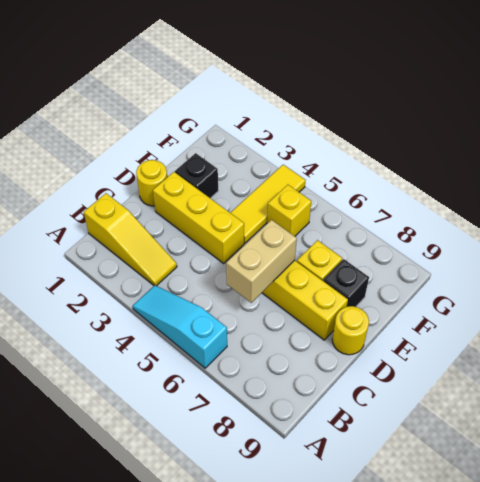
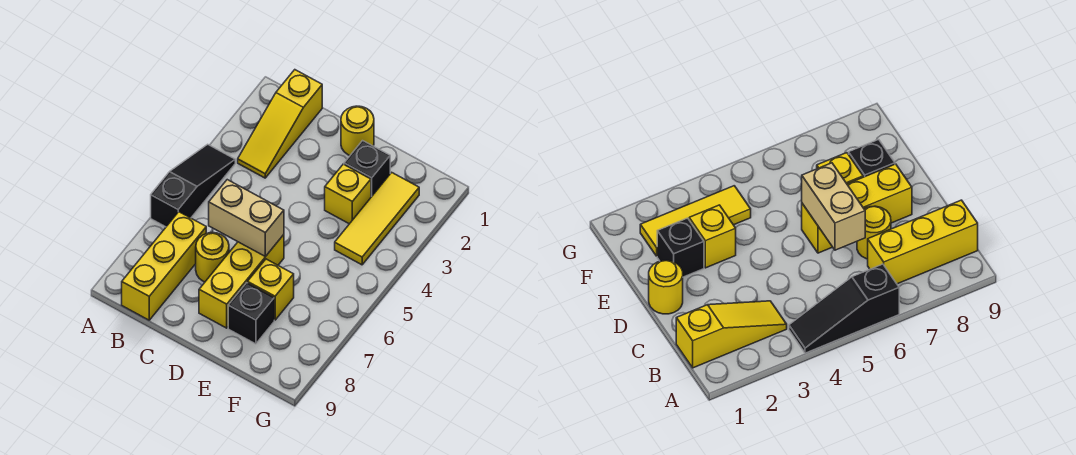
cyan 1x3 slope [133,285,227,368] -> black 1x3 slope [151,144,235,227]
yellow 1x3 brick [153,172,244,263] -> yellow 1x3 brick moved to [122,212,206,320]
yellow 1x1 round brick [332,306,369,355] -> yellow 1x1 round brick moved to [196,233,229,282]
yellow 1x3 tile [231,165,306,243] -> yellow 1x3 tile turned to [335,172,419,265]
yellow 1x1 brick [267,185,311,236] -> yellow 1x1 brick moved to [325,164,371,224]

